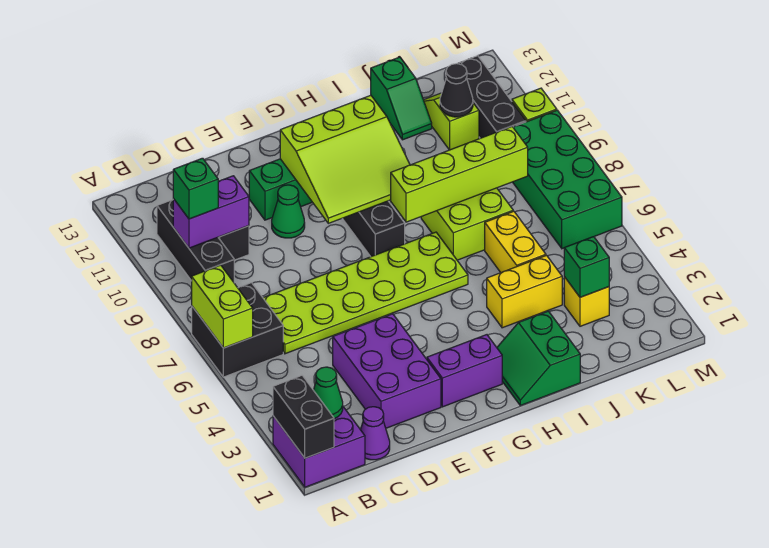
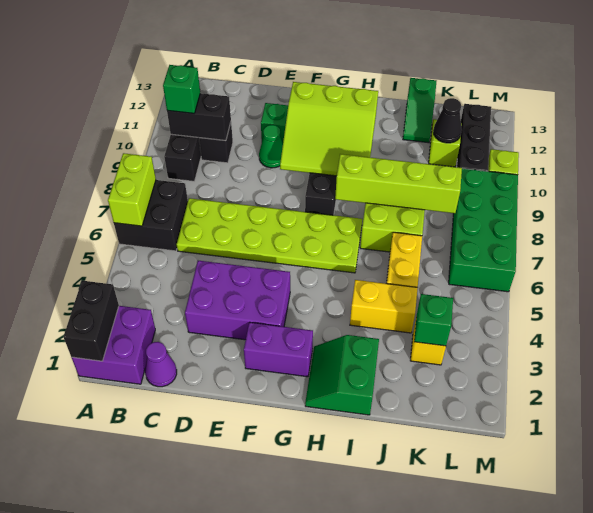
green 1x1 cone [314,367,343,419] -> none
purple 1x2 brick [173,176,249,248] -> black 1x2 brick [167,93,231,141]
purple 2x3 brick [333,314,441,428] -> purple 2x3 brick turned to [185,261,290,340]

